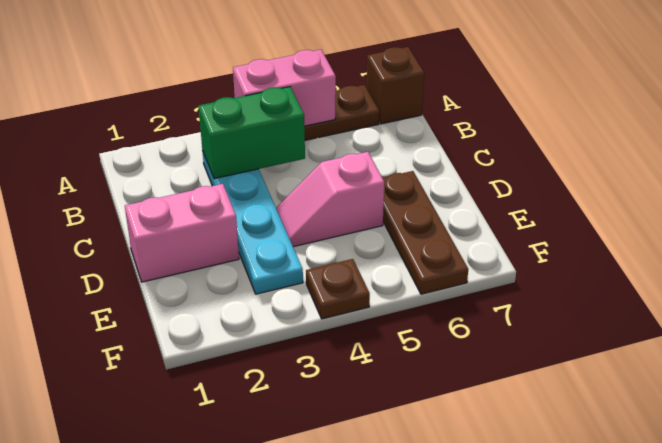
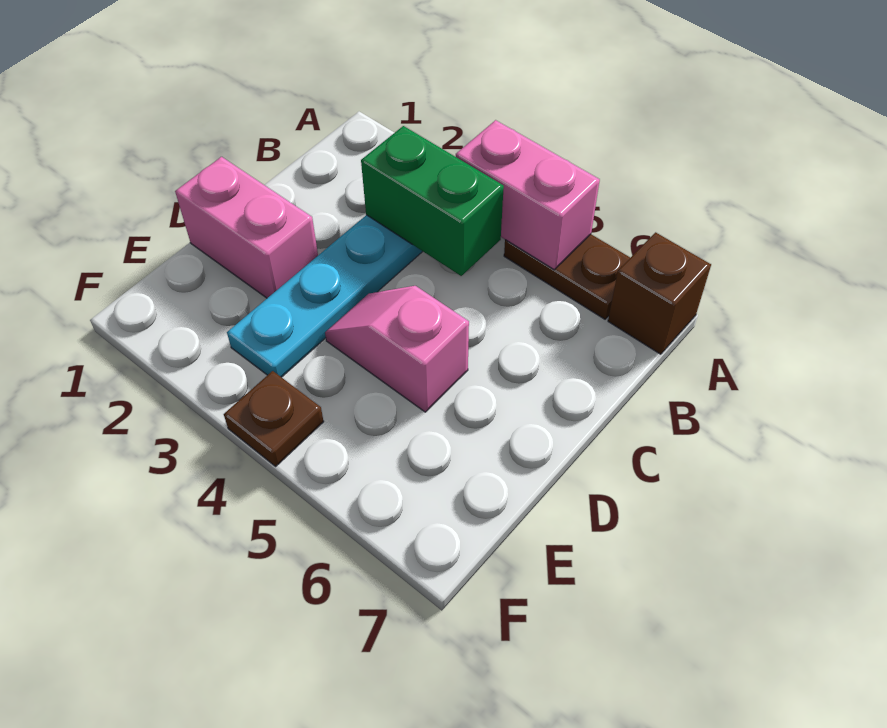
brown 1x3 plate [383,171,468,294] -> none

